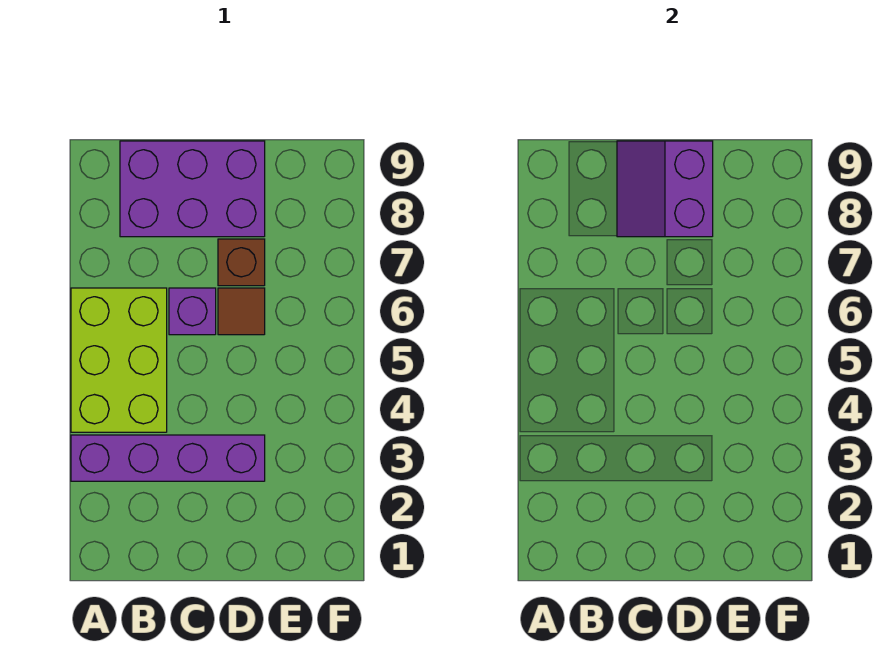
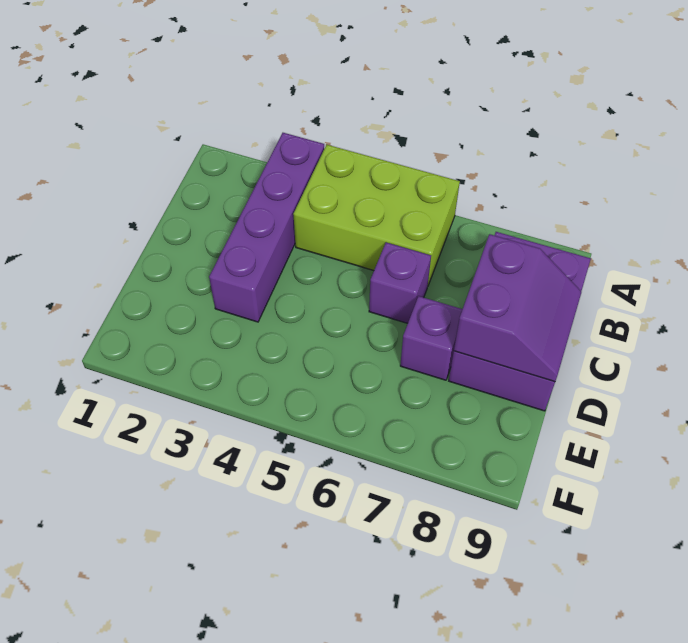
purple 2x2 slope [617,141,713,237] -> purple 2x2 slope turned to [454,234,581,382]
brown 1x1 tile [218,288,265,335] -> none
brown 1x1 brick [218,239,265,286] -> purple 1x1 brick [400,296,462,380]

